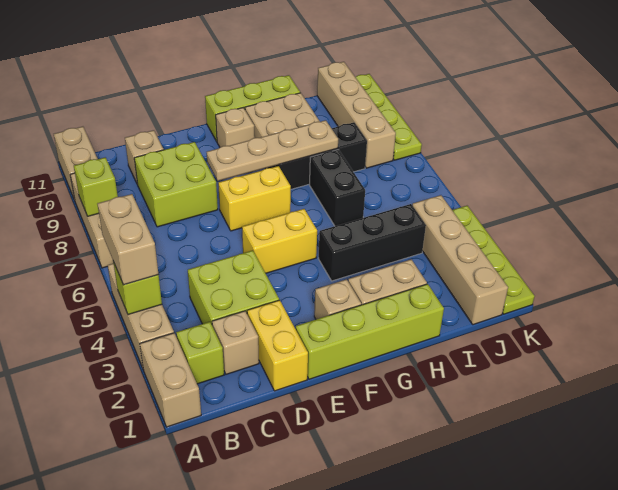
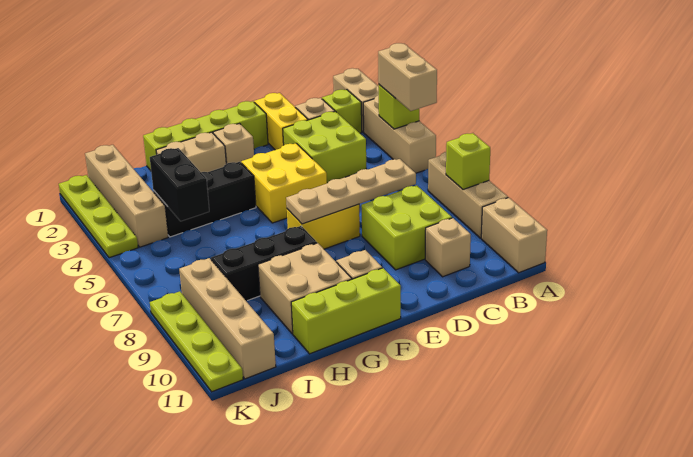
yellow 1x2 brick [242,209,317,273] -> yellow 2x2 brick [241,143,327,223]
tan 1x4 plate [207,120,338,181] -> tan 1x4 plate moved to [286,159,416,224]
black 1x2 brick [310,150,365,226] -> black 1x2 brick moved to [150,148,209,221]

